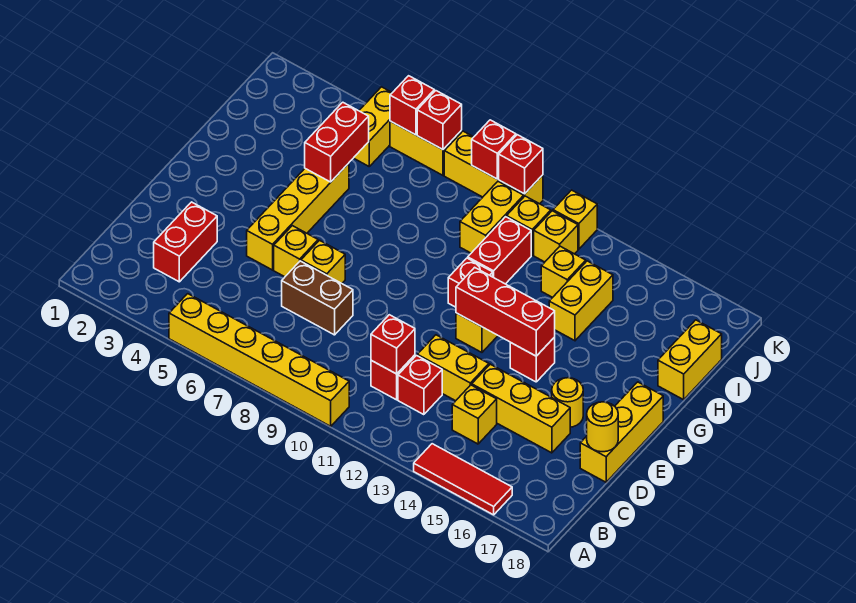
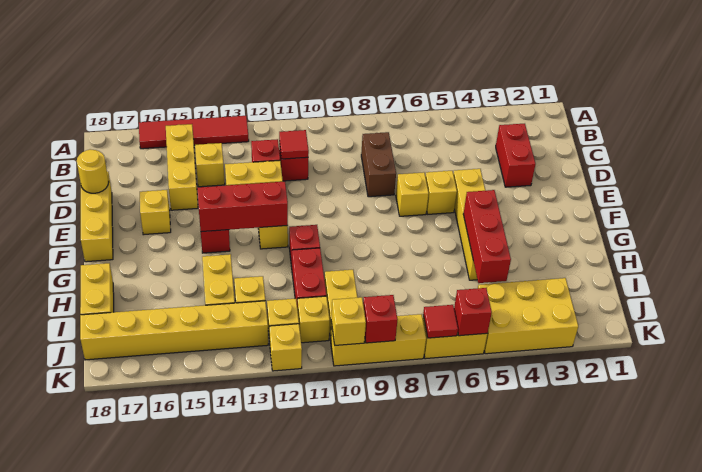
yellow 1x6 brick [169,294,349,426] -> yellow 1x6 brick moved to [80,301,268,360]
red 1x3 tile [414,444,512,515] -> red 1x4 tile [139,116,249,149]
red 1x1 brick [371,315,415,374] -> red 1x1 tile [279,130,309,159]
brown 1x2 brick [282,261,353,335] -> brown 1x2 brick turned to [361,132,396,197]
yellow 1x3 brick [472,364,570,453] -> yellow 1x3 brick turned to [166,124,198,210]
yellow 1x1 round brick [552,378,583,427] -> yellow 1x1 brick [140,190,171,235]
red 1x2 brick [305,102,369,182] -> red 1x3 brick [463,190,511,283]
yellow 1x2 brick [354,87,392,166] -> yellow 2x3 brick [478,278,578,354]
red 1x1 brick [417,91,462,150] -> red 1x1 tile [423,305,458,338]
red 1x1 brick [499,135,543,194] -> yellow 1x1 brick [331,297,366,345]

